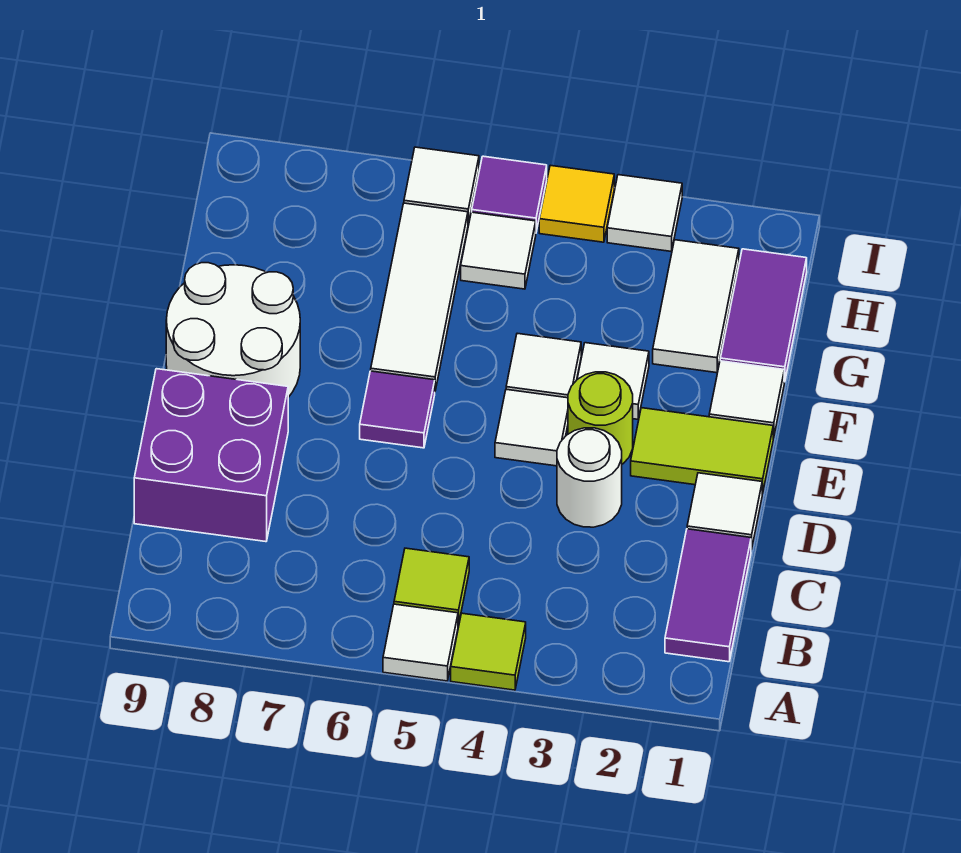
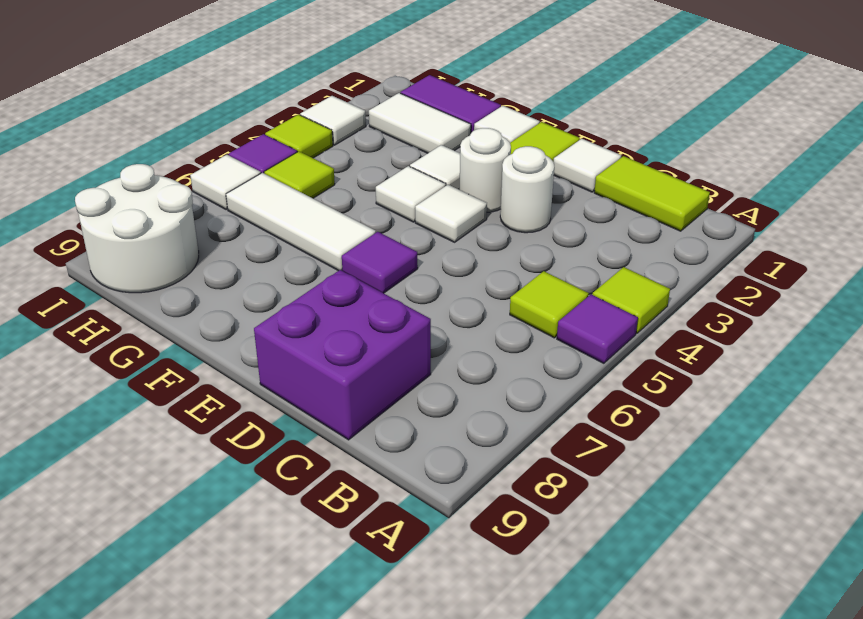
white 1x1 tile [383,604,458,681] -> purple 1x1 tile [557,294,638,363]
purple 1x2 tile [665,529,751,662] -> lime 1x2 tile [594,156,710,231]
lime 1x1 round brick [568,372,633,464] -> white 1x1 round brick [460,128,511,212]
white 2x2 round brick [166,263,300,397] -> white 2x2 round brick moved to [75,164,199,293]
white 1x1 tile [461,212,536,289] -> lime 1x1 tile [264,151,335,198]
yellow 1x1 tile [539,165,614,242] -> lime 1x1 tile [265,114,333,158]

